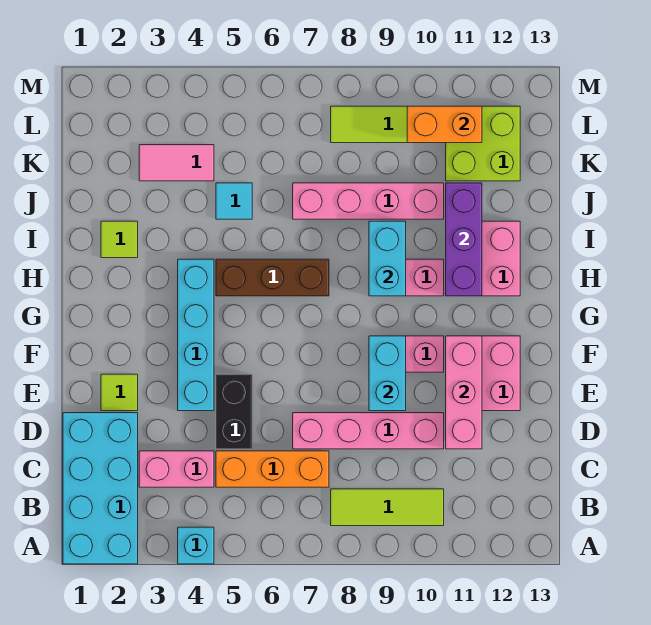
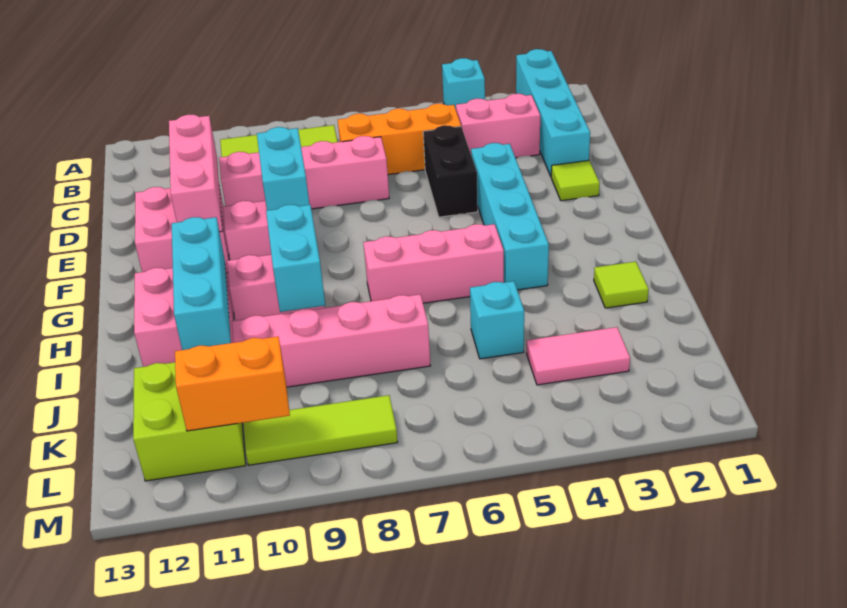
cyan 2x4 brick [63,413,138,564] -> cyan 1x4 brick [516,49,590,176]
brown 1x3 brick [216,259,329,296] -> pink 1x3 brick [363,224,504,303]
purple 1x3 brick [446,183,482,296] -> cyan 1x3 brick [172,217,231,350]
cyan 1x1 tile [216,183,252,219] -> cyan 1x1 brick [470,281,524,359]

